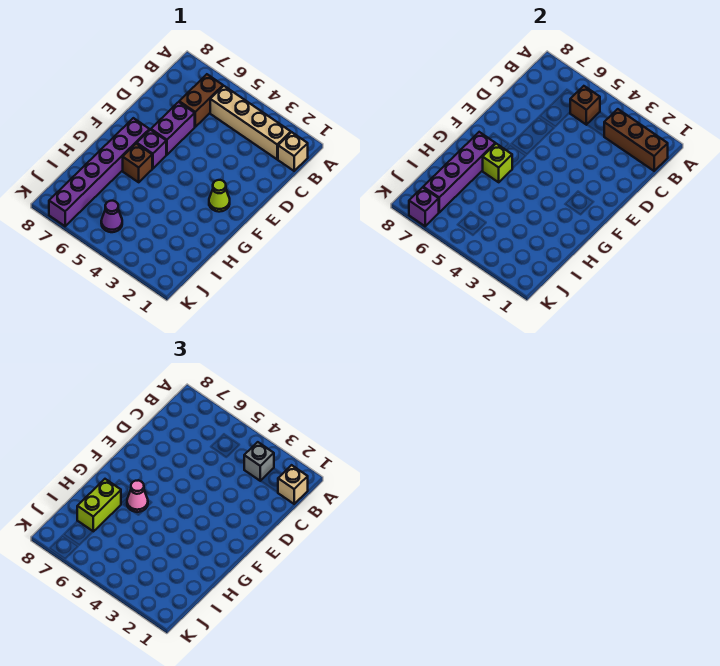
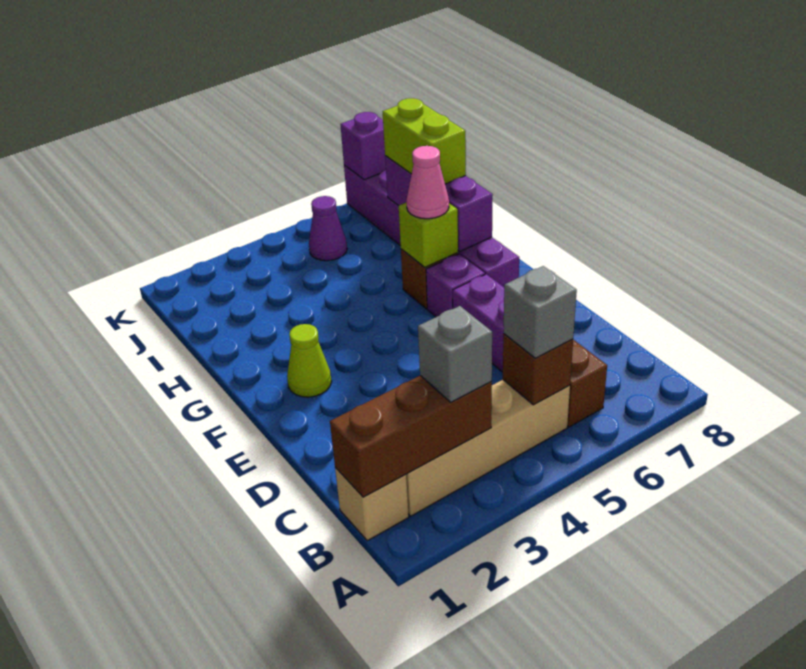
tan 1x1 brick [278,465,308,504] -> none
none -> grey 1x1 brick [504,266,577,358]
purple 1x4 brick [423,132,495,212] -> purple 1x3 brick [385,156,493,251]

